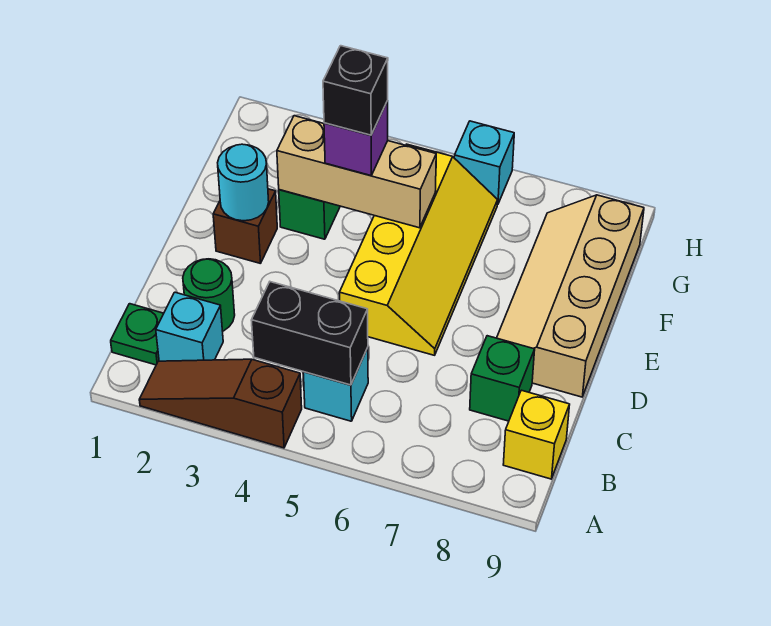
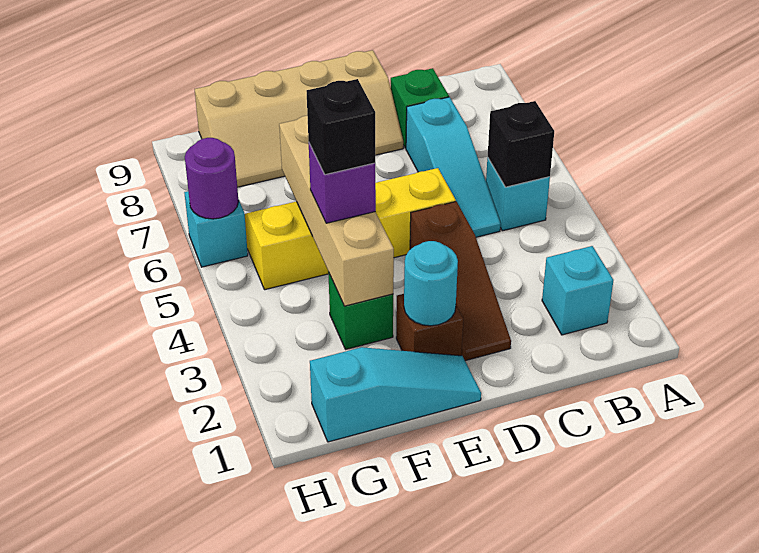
brown 1x3 slope [139,359,302,448] -> brown 1x3 slope moved to [410,202,511,361]
green 1x1 plate [111,304,164,365] -> none
black 1x2 brick [251,282,368,385] -> black 1x1 brick [488,101,554,187]
yellow 1x1 brick [503,390,570,479] -> none
green 1x1 round brick [183,259,235,331] -> none
none -> cyan 1x3 slope [406,97,501,237]
none -> cyan 1x3 slope [310,347,481,442]
tan 1x3 brick [277,116,436,228] -> tan 1x4 brick [279,116,394,306]
none -> purple 1x1 round brick [185,138,239,219]

